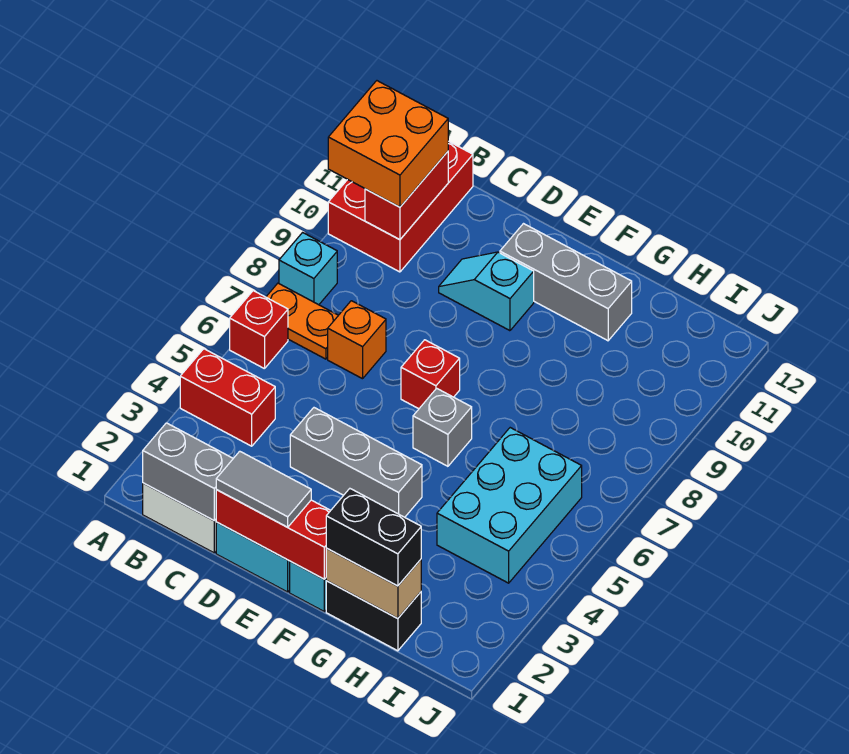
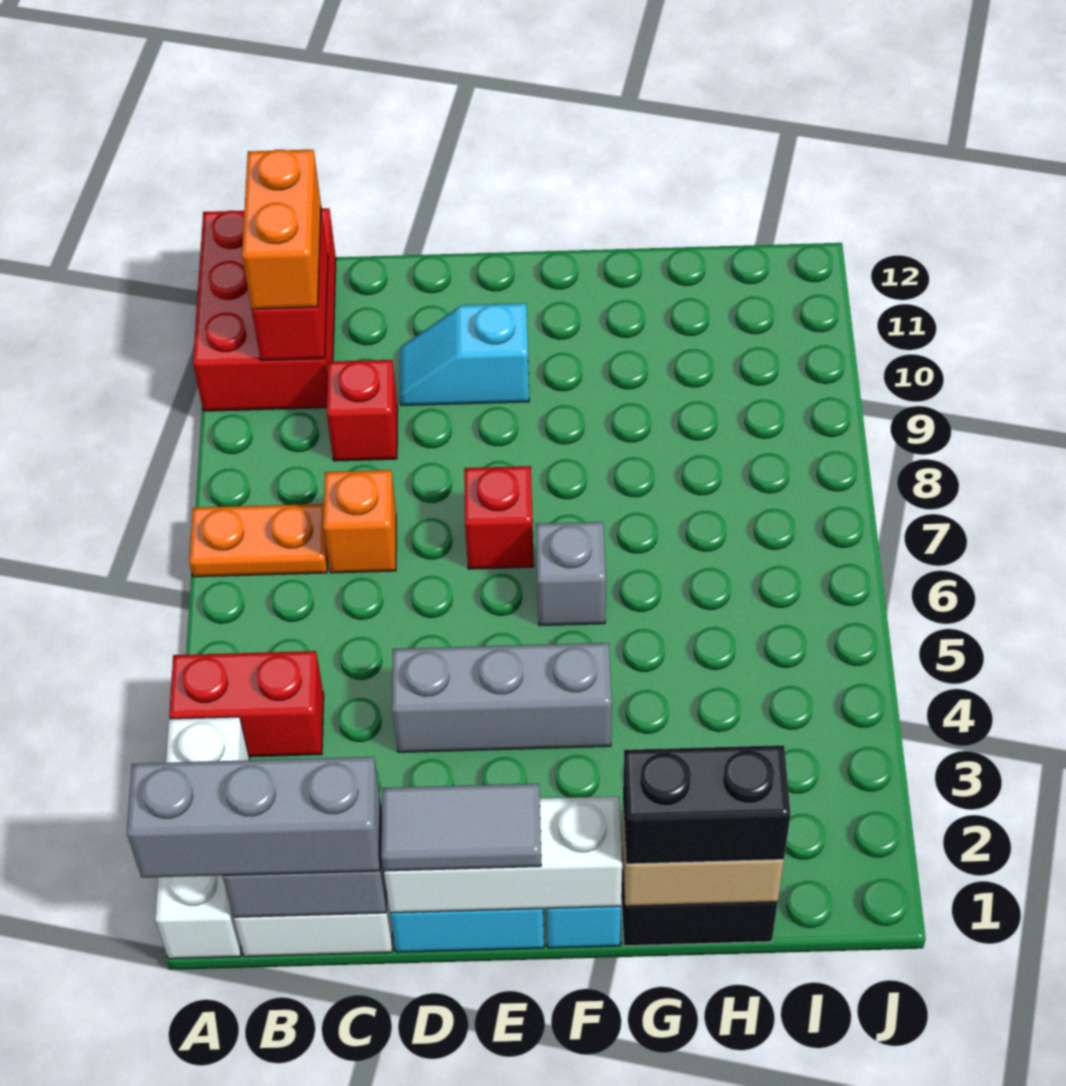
none -> white 1x3 brick [155,717,250,959]
red 1x1 brick [230,291,288,369] -> red 1x1 brick moved to [327,360,398,461]
cyan 1x1 brick [279,233,337,305] -> none
orange 2x2 brick [328,81,448,207] -> orange 1x2 brick [242,150,321,309]
red 1x3 brick [216,490,331,579] -> white 1x3 brick [384,796,622,913]
grey 1x3 brick [500,224,632,341] -> grey 1x3 brick moved to [127,757,381,878]
cyan 2x3 brick [437,428,582,583] -> none

